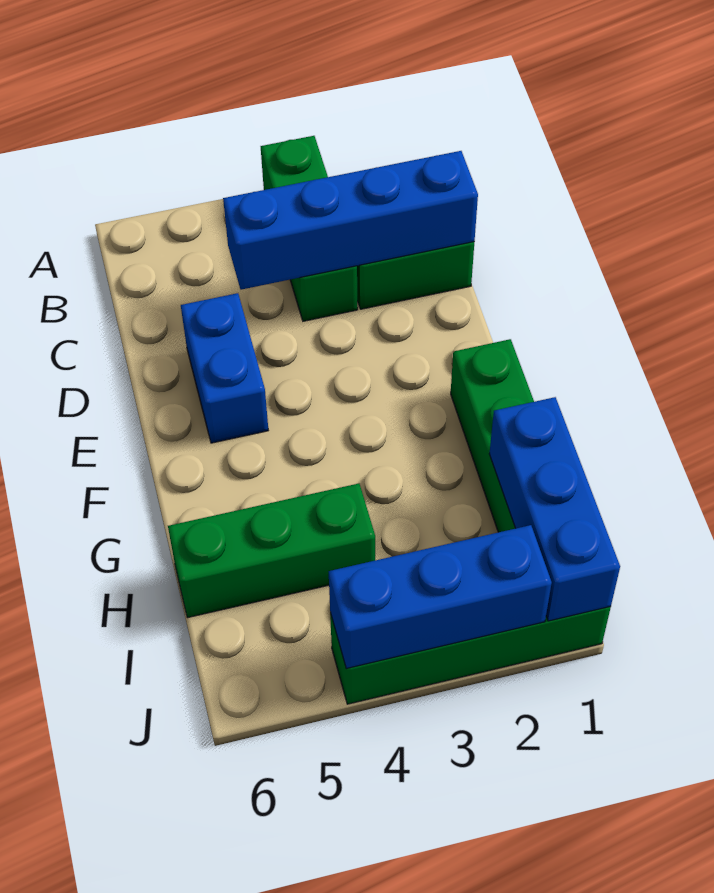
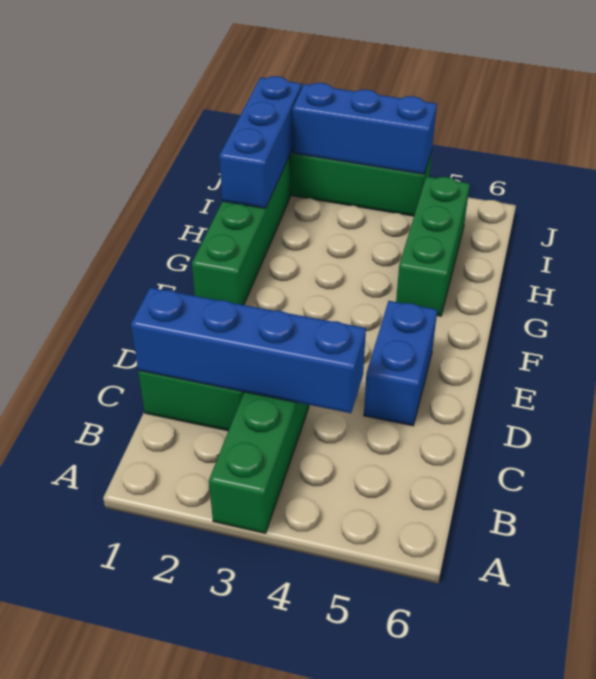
green 1x3 brick [168,484,375,618] -> green 1x3 brick turned to [396,176,470,316]

